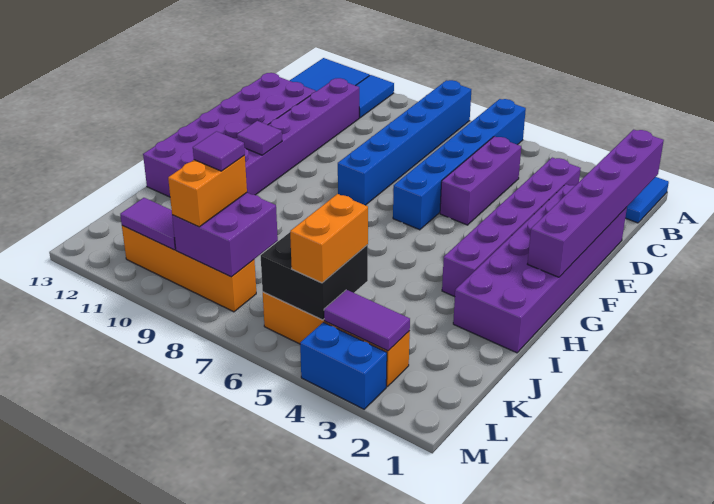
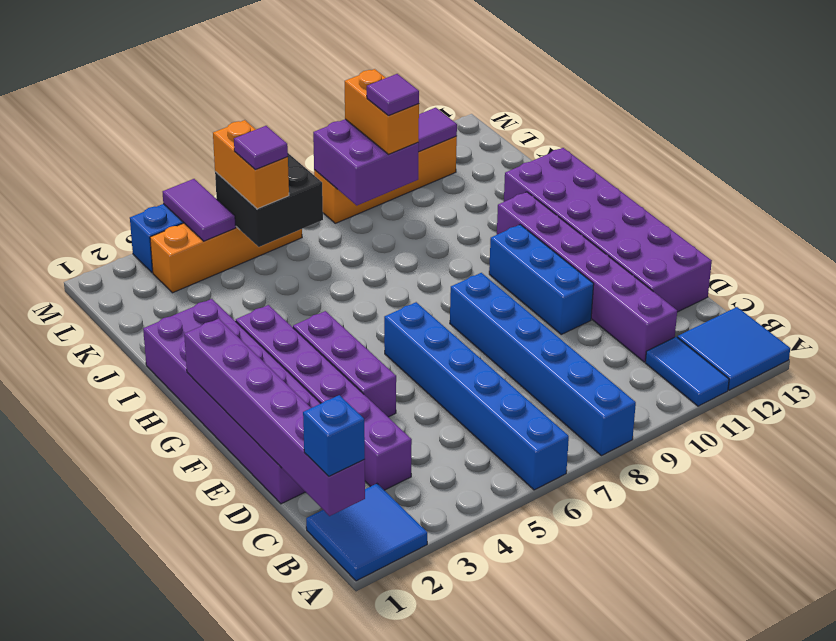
none -> blue 1x1 brick [303,395,365,476]
purple 1x3 brick [440,136,521,225] -> purple 1x3 brick moved to [293,311,396,417]
none -> blue 1x3 brick [489,225,594,334]
purple 1x1 tile [237,121,282,155] -> purple 1x1 tile moved to [234,126,288,170]
purple 1x2 tile [324,290,410,351] -> purple 1x2 tile turned to [163,179,236,241]

